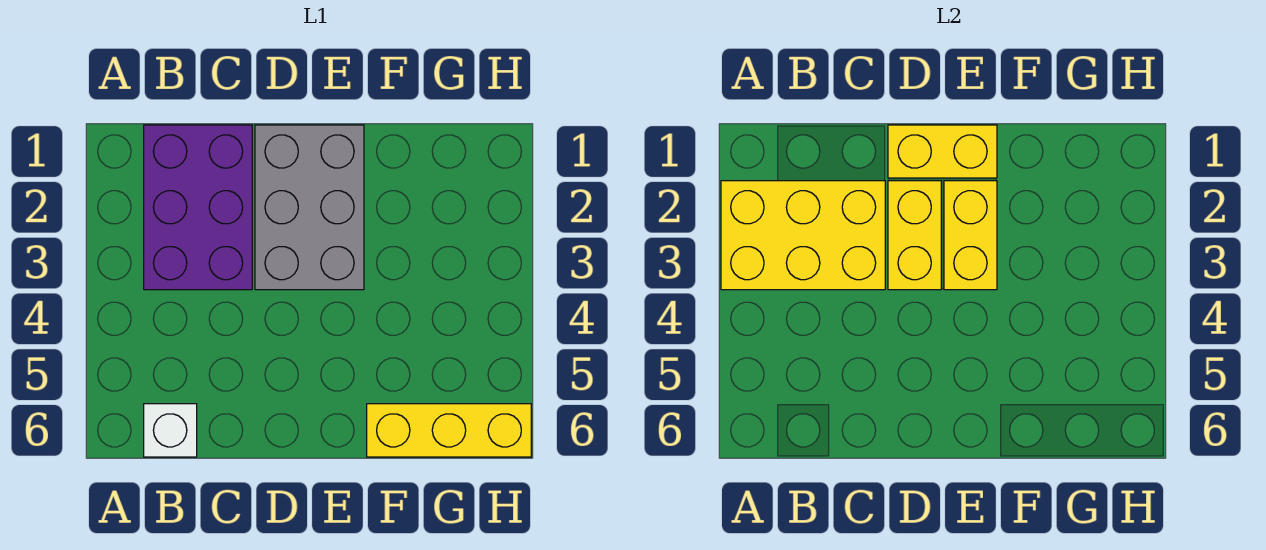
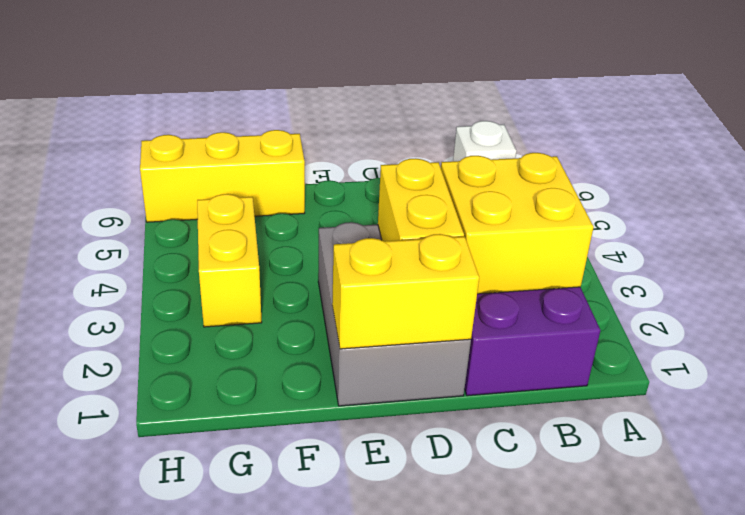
yellow 2x3 brick [721,181,885,290] -> yellow 2x2 brick [441,153,594,294]
yellow 1x2 brick [944,181,997,290] -> yellow 1x2 brick moved to [197,194,262,327]

